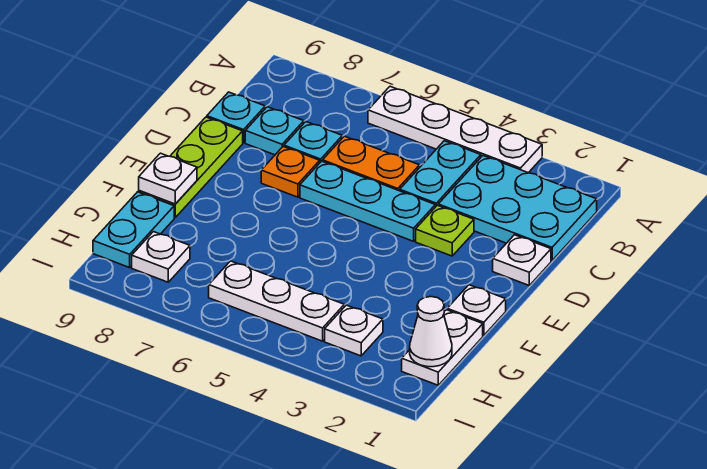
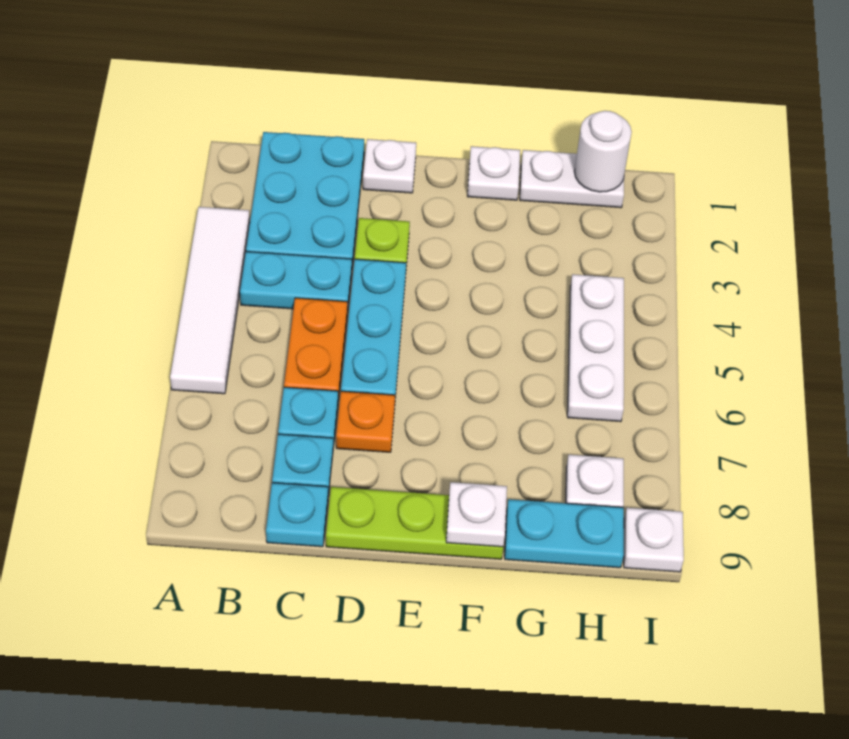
white 1x4 plate [368,87,542,173] -> white 1x4 tile [170,207,250,394]
white 1x1 cone [410,297,452,367] -> white 1x1 round brick [574,111,632,192]
white 1x1 plate [325,305,383,356] -> white 1x1 plate moved to [624,508,684,572]

